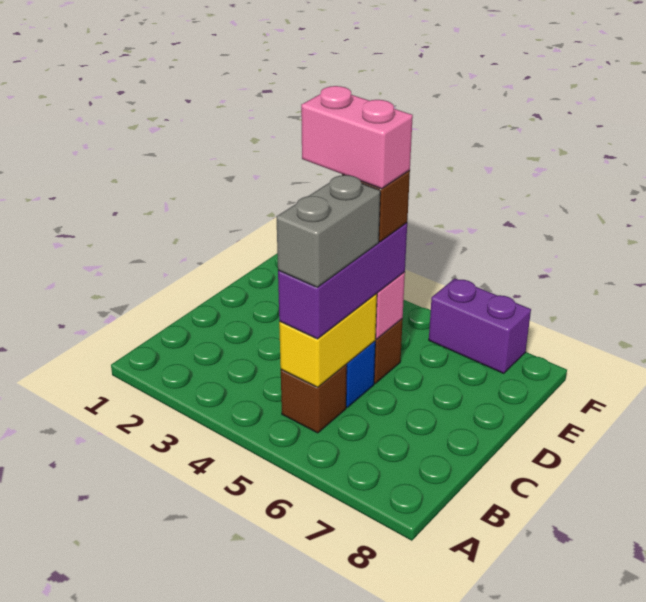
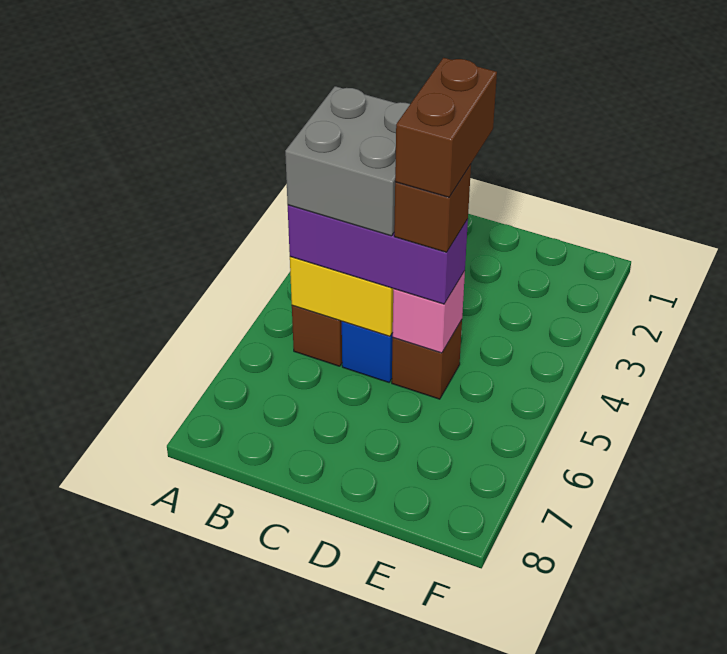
grey 1x2 brick [276,175,380,287] -> grey 2x2 brick [285,86,410,236]
pink 1x2 brick [301,86,413,189] -> brown 1x2 brick [395,58,497,197]
purple 1x2 brick [429,278,531,373] -> none

